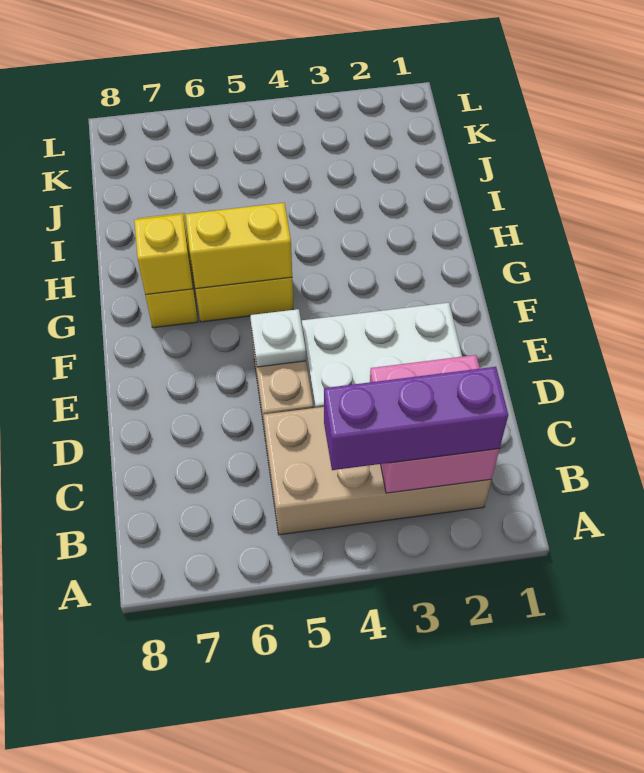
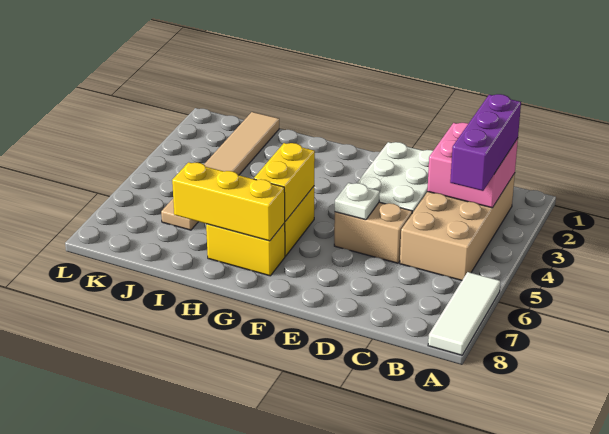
none -> white 1x3 tile [428,272,500,355]
yellow 1x1 brick [134,214,193,295] -> yellow 1x3 brick [172,162,285,241]
none -> tan 1x6 tile [161,112,279,230]

